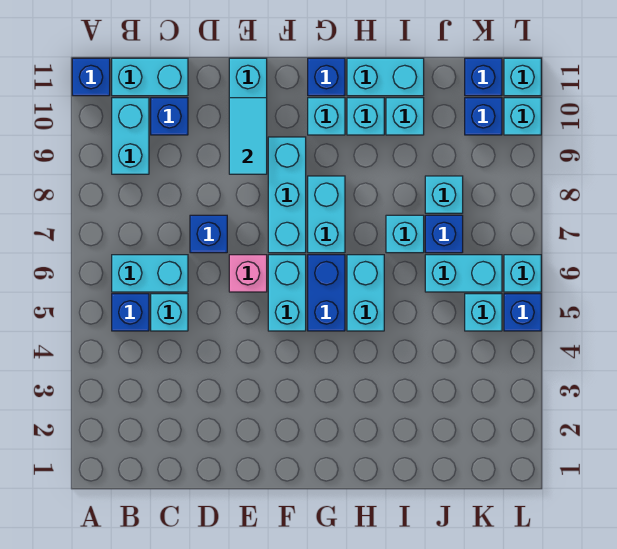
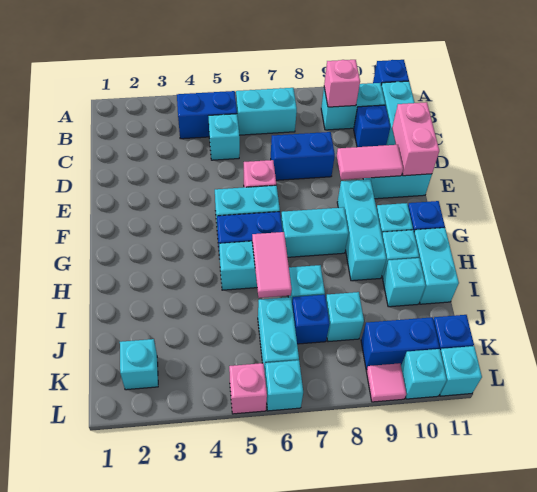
blue 1x1 brick [112,294,149,331] -> blue 1x2 brick [177,91,237,139]
cyan 1x2 brick [112,255,188,292] -> cyan 1x2 brick turned to [236,88,297,135]
none -> pink 1x1 brick [324,60,360,107]
blue 1x1 brick [190,215,227,253] -> blue 1x2 brick [271,132,335,180]
none -> pink 1x2 brick [392,102,439,176]
cyan 1x2 tile [229,98,267,174] -> pink 1x2 tile [337,145,403,180]
cyan 1x3 brick [268,137,306,253] -> cyan 1x3 brick turned to [337,179,386,281]
none -> pink 1x2 tile [252,232,292,298]
cyan 1x1 brick [465,294,502,331] -> cyan 1x1 brick moved to [120,339,158,390]
blue 1x1 brick [465,98,502,135] -> blue 1x2 brick [361,317,439,370]
blue 1x1 brick [504,294,541,331] -> pink 1x1 brick [229,363,267,414]
none -> pink 1x1 tile [366,363,406,402]

